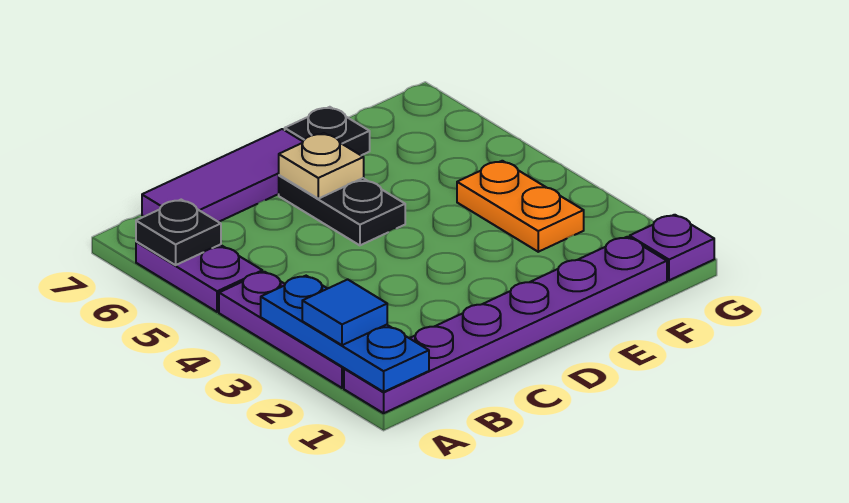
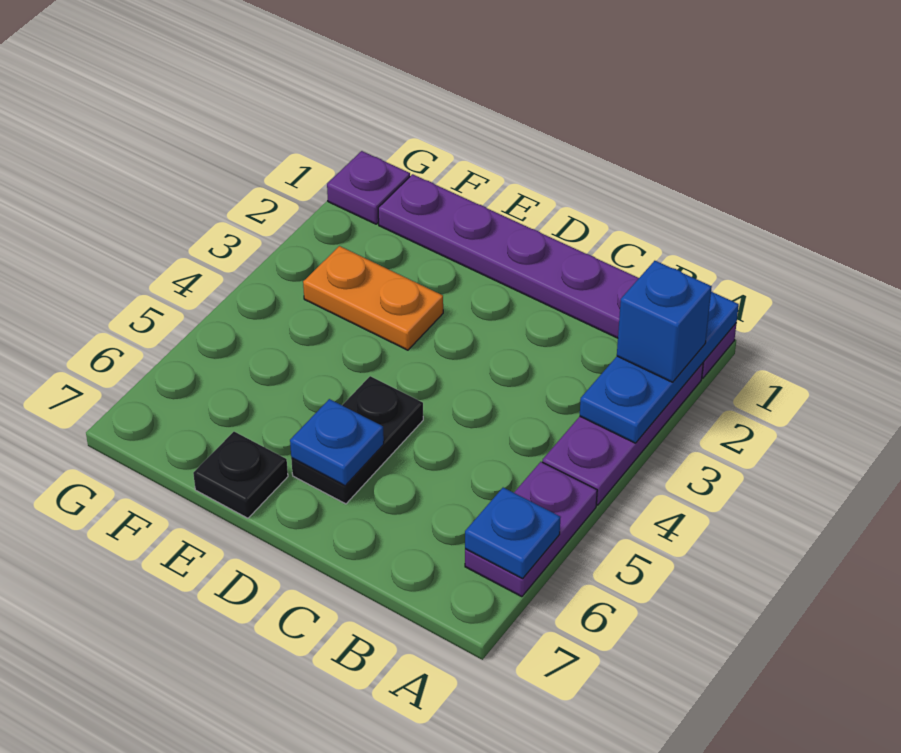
blue 1x1 tile [302,279,387,345] -> blue 1x1 brick [617,261,712,382]
black 1x1 plate [136,200,221,265] -> blue 1x1 plate [465,488,561,579]
purple 1x3 tile [142,129,303,222] -> none
tan 1x1 plate [279,133,364,199] -> blue 1x1 plate [290,399,384,486]
orange 1x2 plate [457,161,584,252] -> orange 1x2 plate turned to [303,246,443,350]

